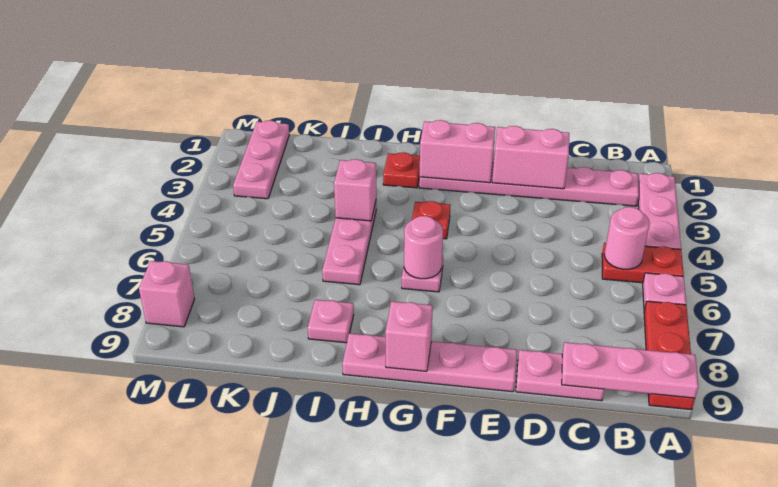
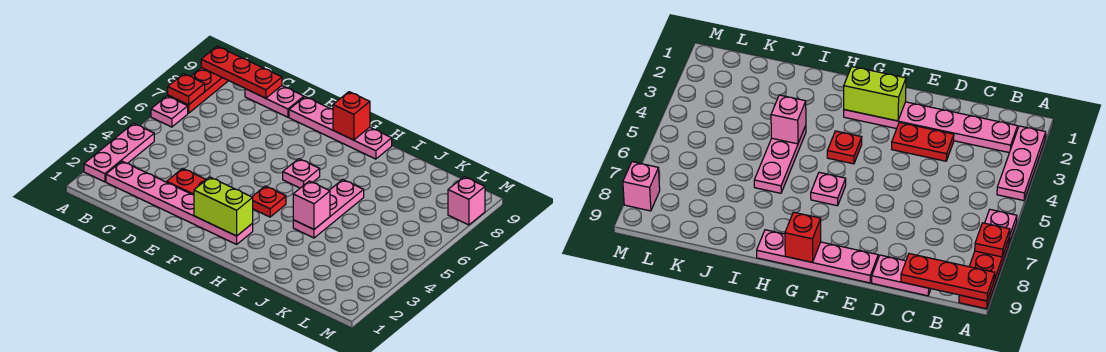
red 1x2 plate [602,243,684,283] -> red 1x2 plate moved to [167,168,206,195]
pink 1x3 plate [562,342,698,398] -> red 1x3 plate [201,46,282,98]
pink 1x1 round brick [604,207,650,269] -> none
pink 1x2 brick [492,126,569,189] -> none
pink 1x2 brick [419,120,495,183] -> lime 1x2 brick [194,177,253,236]
pink 1x1 round brick [404,216,443,279] -> none
pink 1x1 brick [385,301,433,371] -> red 1x1 brick [333,92,370,140]
red 1x1 plate [383,152,420,188] -> red 1x1 plate moved to [168,74,205,105]
pink 1x1 plate [308,300,354,343] -> none
pink 1x3 plate [233,120,289,199] -> none

